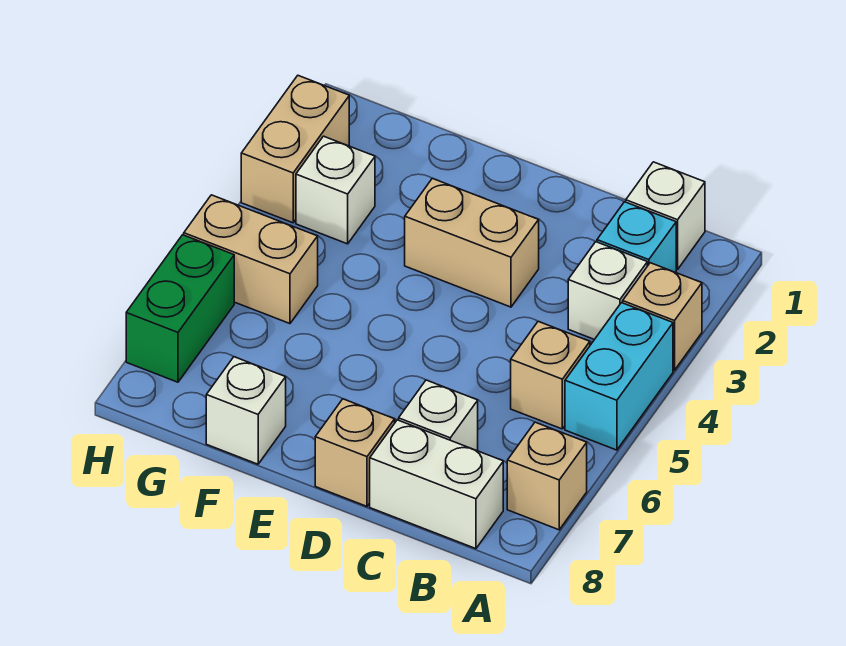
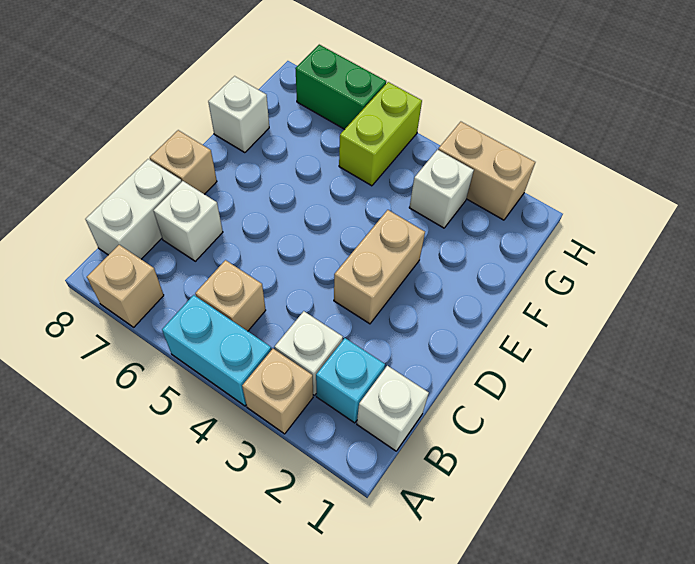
tan 1x2 brick [184,195,318,324] -> lime 1x2 brick [339,82,422,186]

